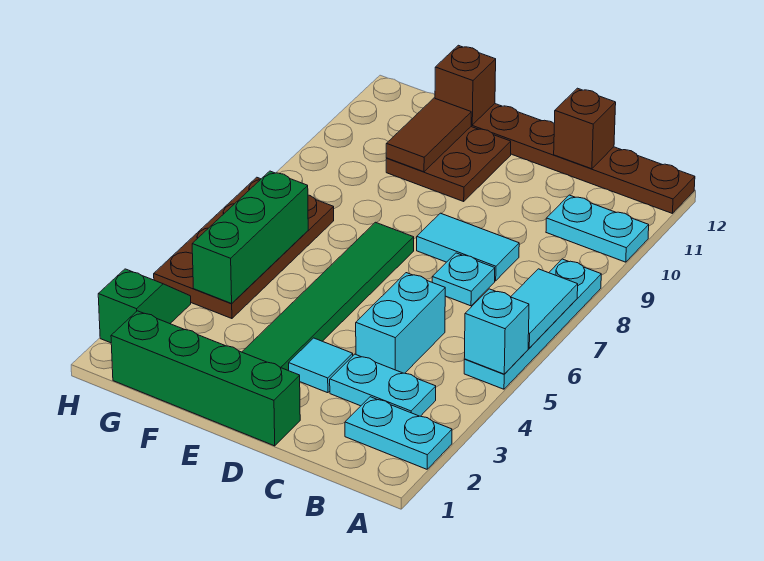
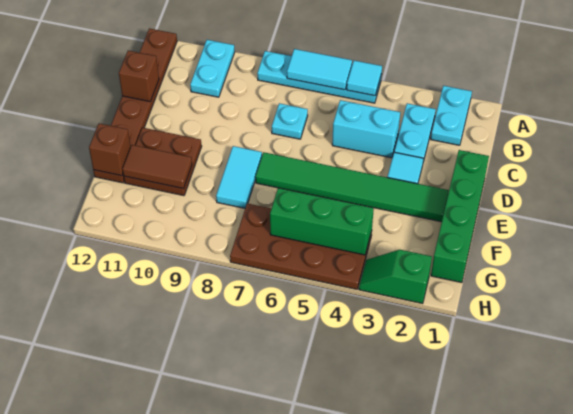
cyan 1x1 brick [464,289,529,374] -> cyan 1x1 tile [347,61,382,96]
cyan 1x2 tile [417,213,519,281] -> cyan 1x2 tile moved to [216,146,262,208]

